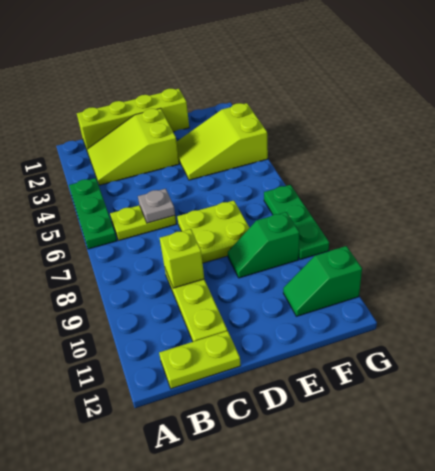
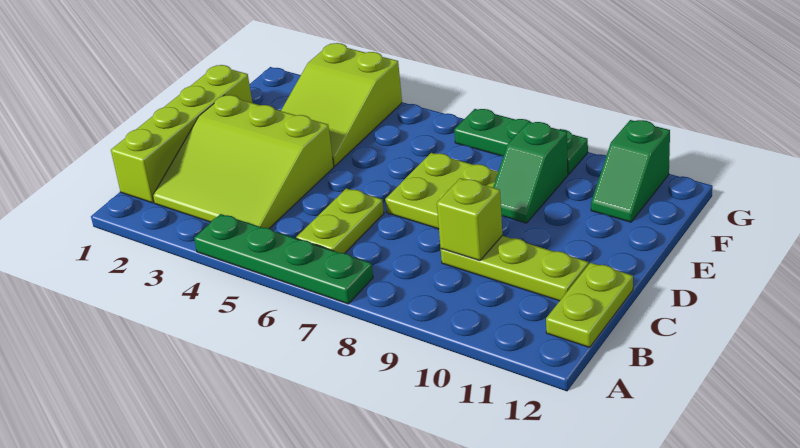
green 1x3 plate [69,178,117,249] -> green 1x4 plate [194,214,373,304]
lime 2x3 slope [87,108,179,185] -> lime 3x3 slope [153,95,334,228]
grey 1x1 plate [138,189,175,223] -> none

